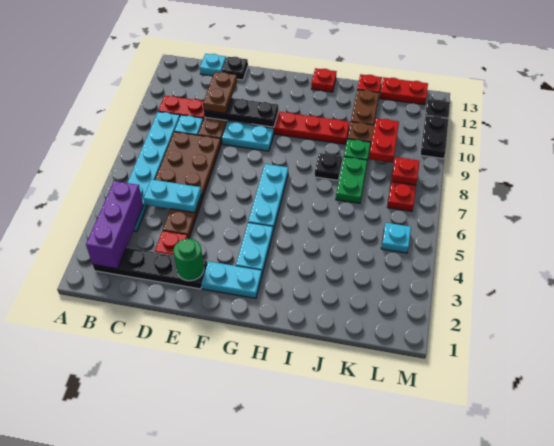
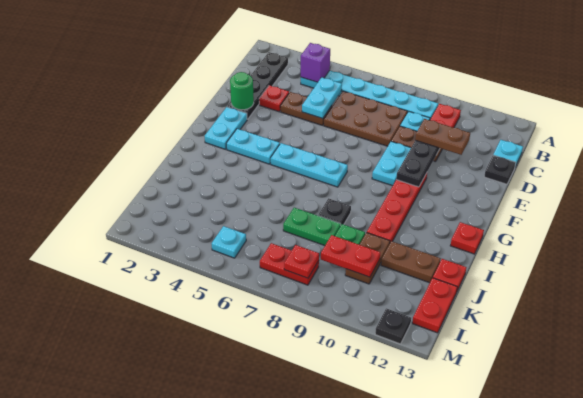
purple 1x3 brick [86,181,143,269] -> purple 1x1 brick [301,43,330,82]
black 1x2 plate [420,115,448,159] -> none

